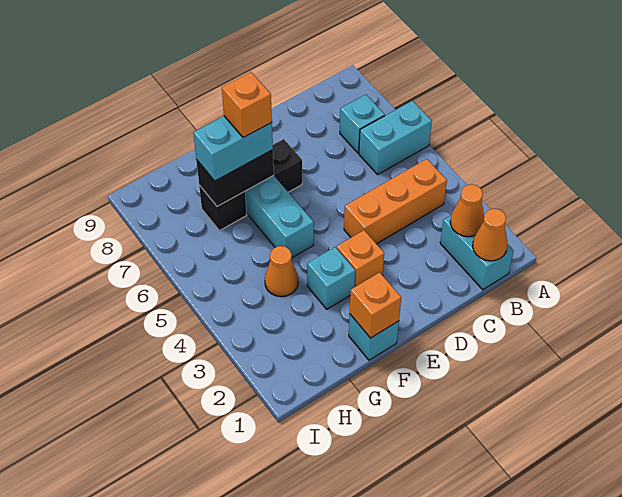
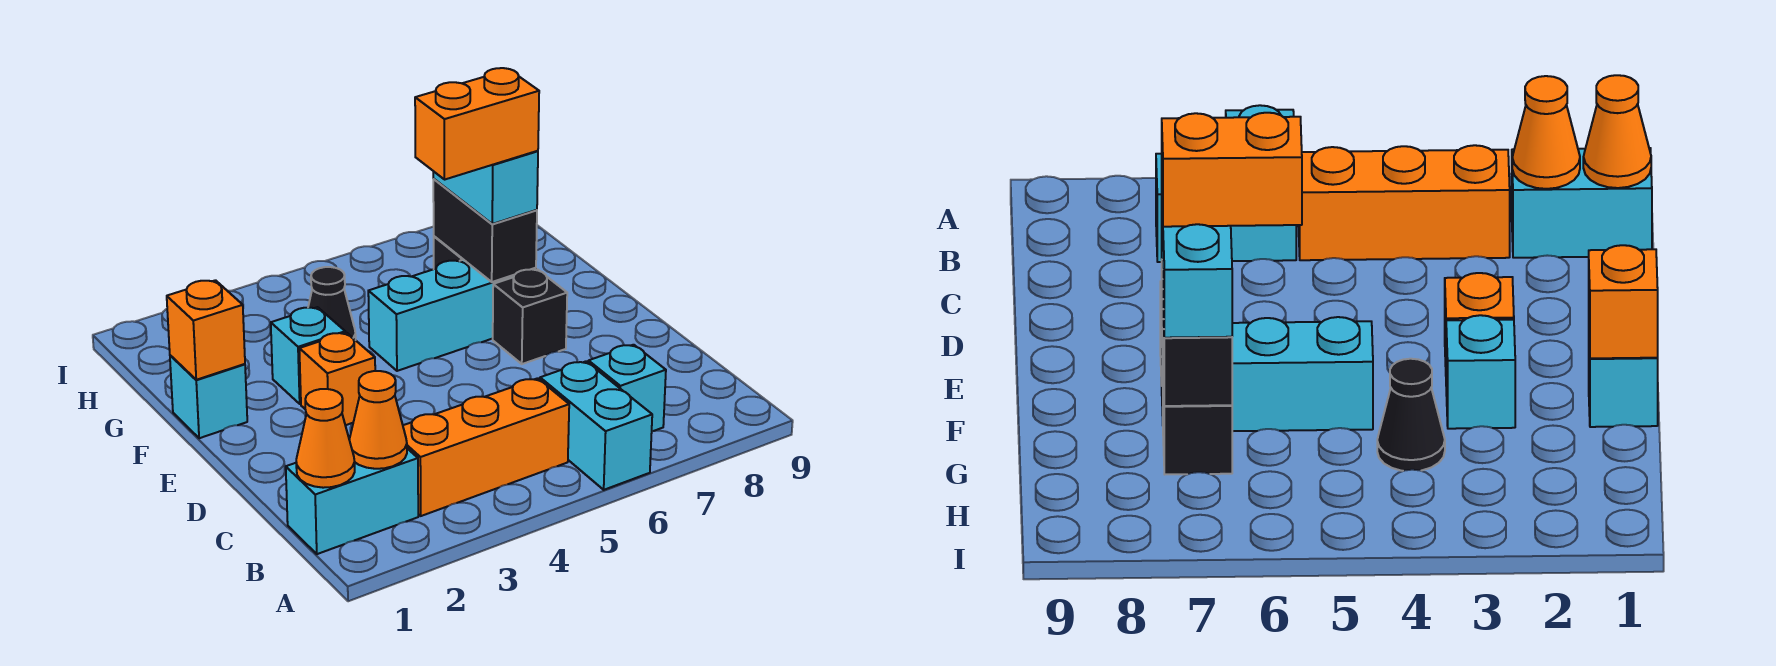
orange 1x3 brick [344,159,447,244] -> orange 1x3 brick turned to [403,378,569,516]
orange 1x1 brick [222,72,272,138] -> orange 1x2 brick [415,68,539,180]
orange 1x1 cone [265,246,298,297] -> black 1x1 cone [308,267,356,340]

